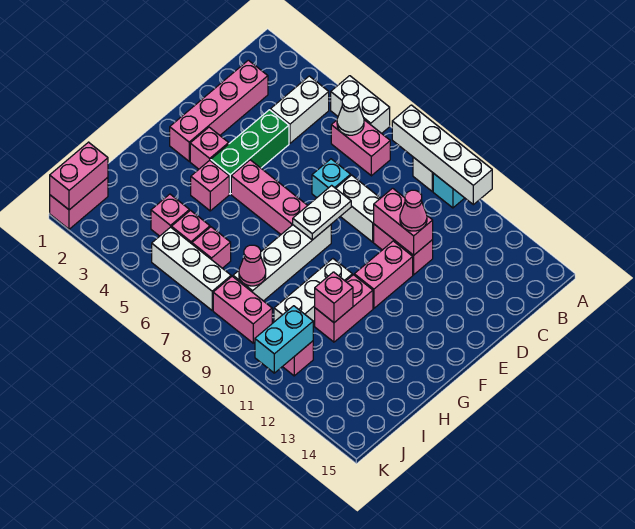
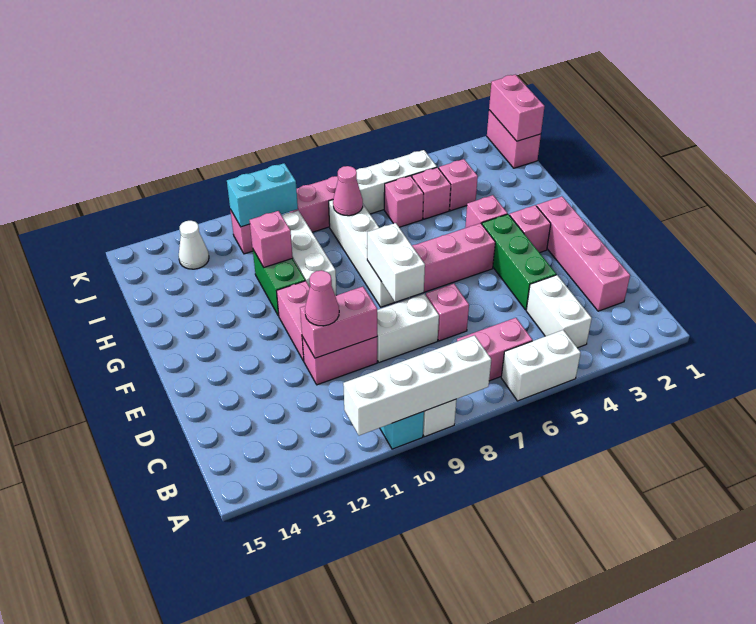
white 1x1 cone [337,95,364,135] -> white 1x1 cone moved to [179,221,209,269]
cyan 1x1 brick [312,159,351,198] -> pink 1x1 brick [426,284,469,341]
white 1x2 plate [293,185,351,240] -> white 1x2 brick [367,223,425,302]
pink 1x2 brick [315,275,373,342] -> green 1x2 brick [253,250,305,316]
cyan 1x2 brick [255,306,313,373] -> cyan 1x2 brick turned to [227,163,298,227]

